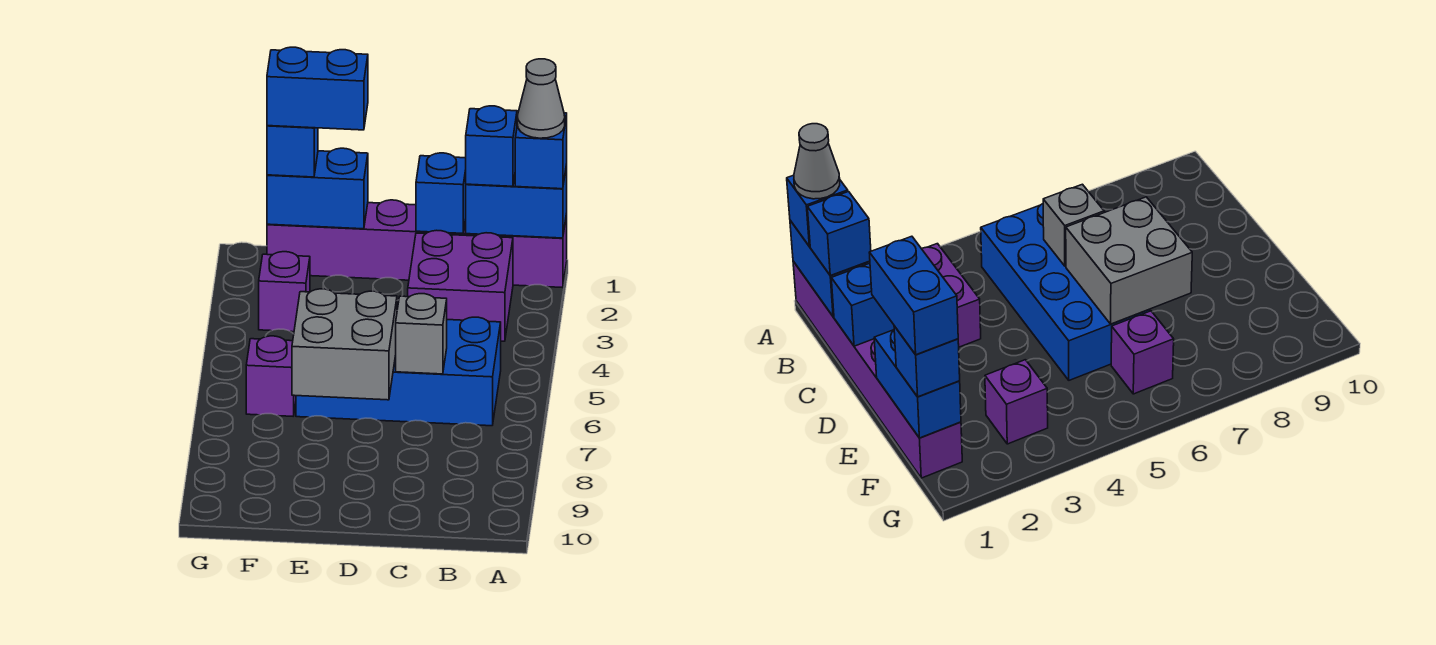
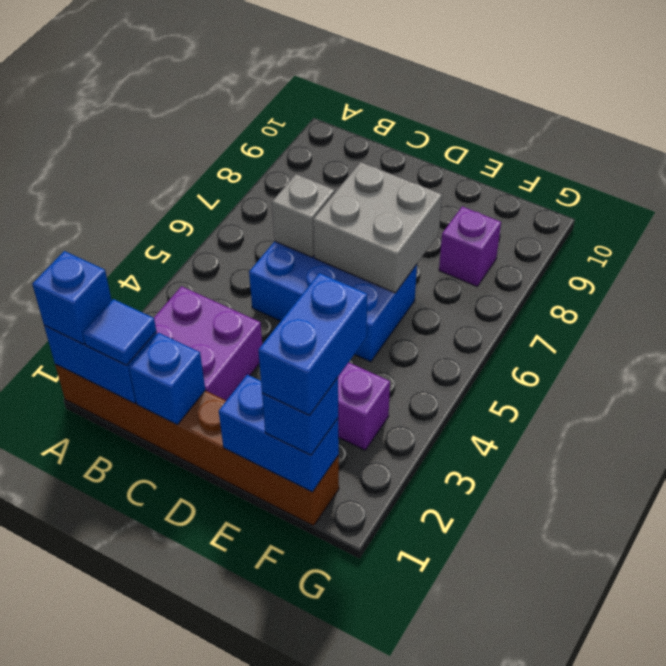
purple 1x6 brick [267,200,567,288] -> brown 1x6 brick [55,364,339,526]
grey 1x1 cone [517,59,565,138] -> none
blue 1x1 brick [466,106,517,186] -> blue 1x1 tile [83,299,156,365]
blue 2x4 brick [296,317,501,426] -> blue 2x3 brick [249,241,417,362]
blue 1x2 brick [267,47,368,130] -> blue 1x2 brick turned to [258,273,367,415]
purple 1x1 brick [246,336,296,416] -> purple 1x1 brick moved to [439,207,501,286]

